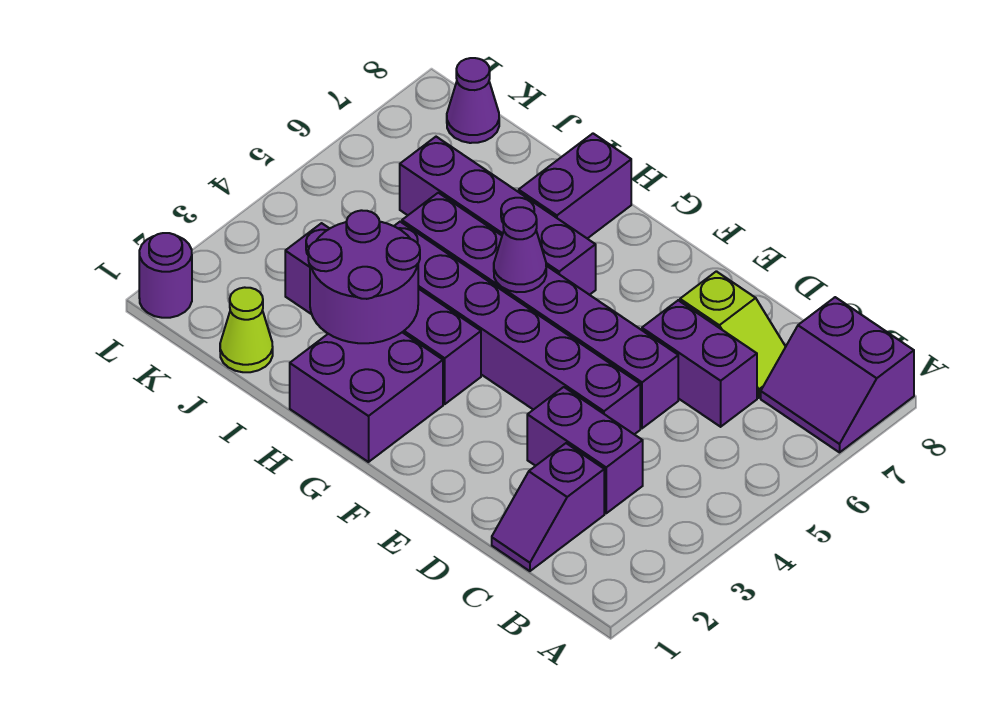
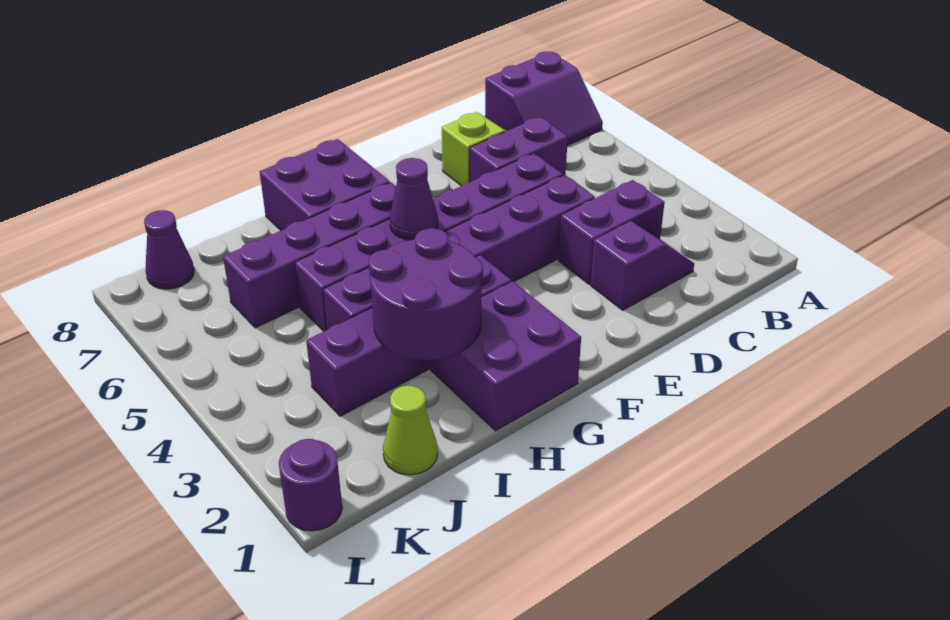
purple 1x2 slope [492,443,604,571] -> purple 1x2 slope turned to [591,221,694,310]
purple 1x2 brick [519,134,631,239] -> purple 2x2 brick [260,139,390,230]

